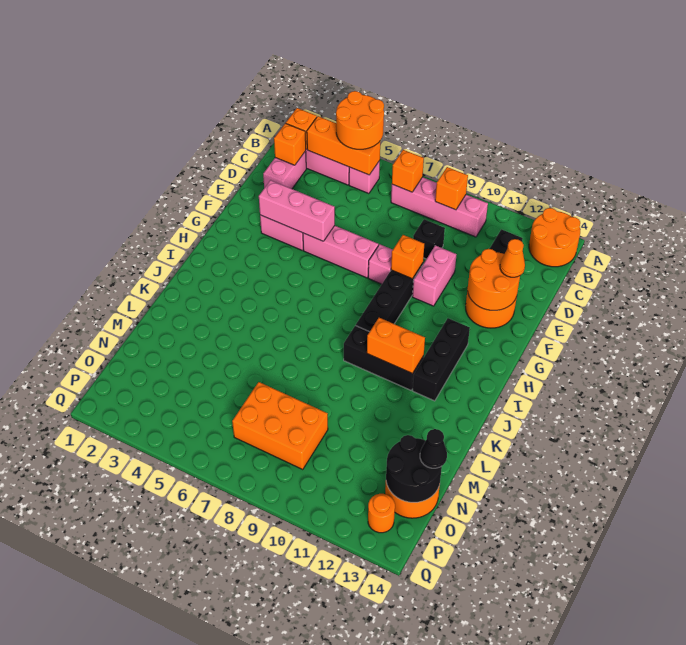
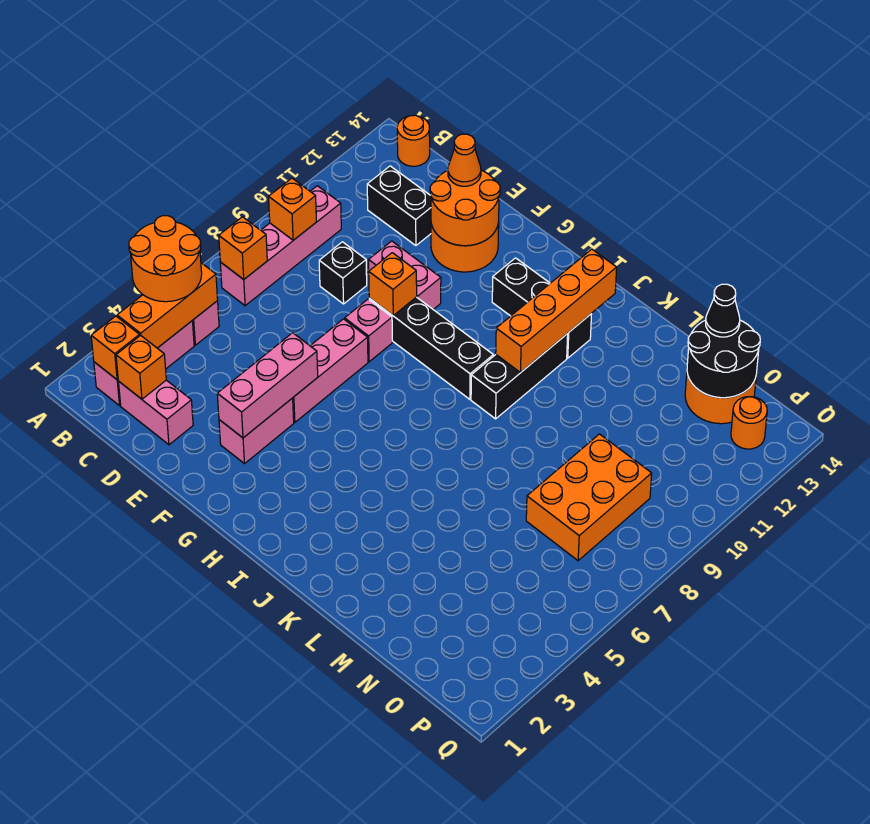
orange 2x2 round brick [529,208,580,267] -> orange 1x1 round brick [397,115,430,166]
orange 1x2 brick [367,318,425,374] -> orange 1x4 brick [496,249,617,372]

